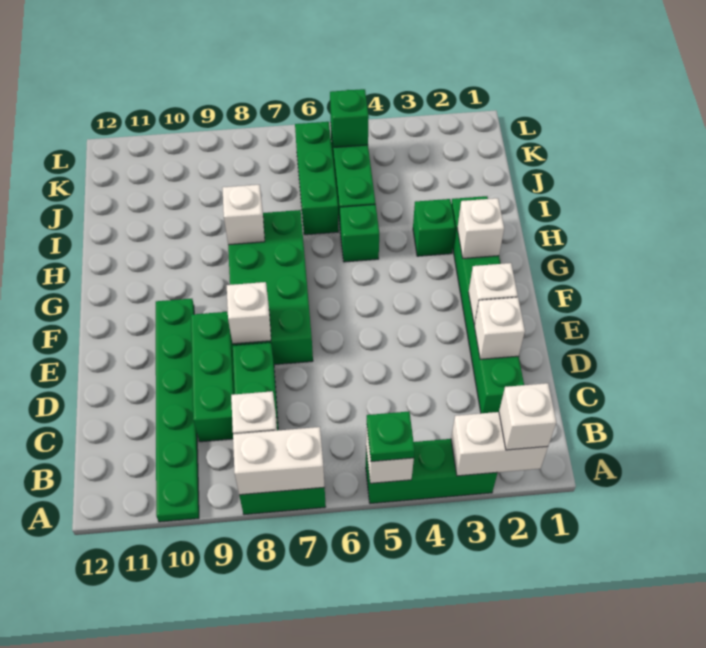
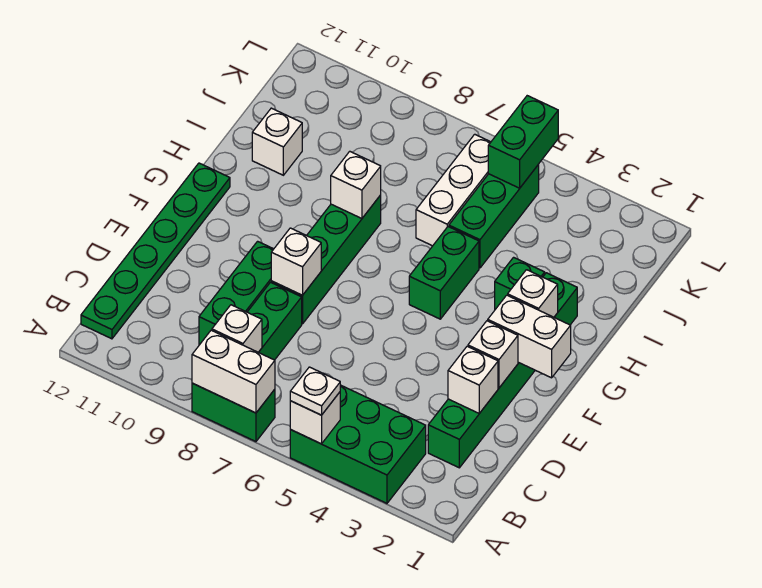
white 1x2 brick [451,412,548,476] -> white 1x2 brick moved to [488,295,571,378]
white 1x1 brick [499,383,556,450] -> white 1x1 brick moved to [252,108,302,175]
green 1x3 brick [366,439,497,504] -> green 2x3 brick [290,385,426,503]
green 1x1 plate [367,411,415,462] -> white 1x1 plate [290,367,340,415]
green 1x6 plate [156,299,199,522] -> green 1x6 plate moved to [81,163,230,339]
green 2x4 brick [228,210,313,365] -> green 1x4 brick [271,195,381,324]
green 1x1 brick [340,204,379,262] -> green 1x2 brick [409,227,479,319]
green 1x3 brick [295,122,339,235] -> white 1x3 brick [416,134,491,246]
green 1x1 brick [330,89,369,147] -> green 1x2 brick [488,96,558,188]

